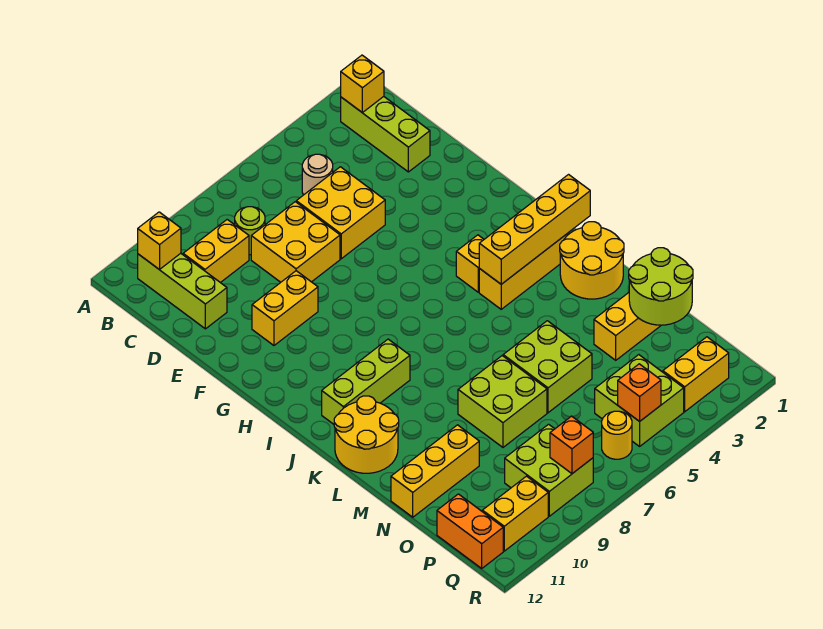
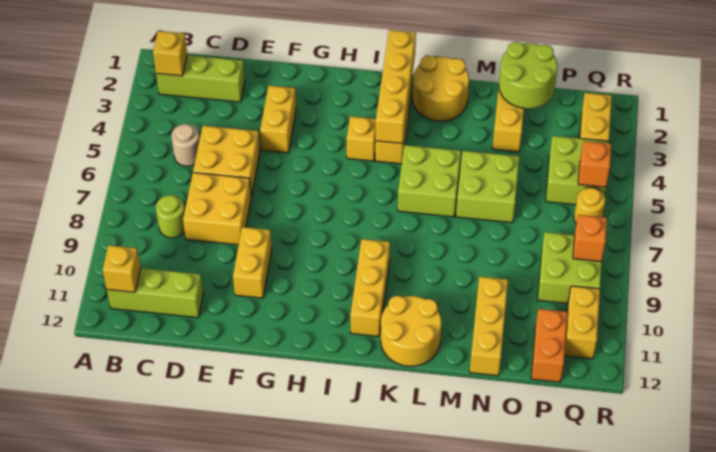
yellow 1x2 brick [183,220,249,283] -> yellow 1x2 brick moved to [260,86,296,153]
lime 1x3 brick [322,339,410,424] -> yellow 1x3 brick [350,239,390,336]
lime 2x2 brick [458,356,547,447] -> lime 2x2 brick moved to [398,145,461,217]
orange 1x2 brick [437,494,503,568] -> orange 1x2 brick turned to [531,309,568,382]

